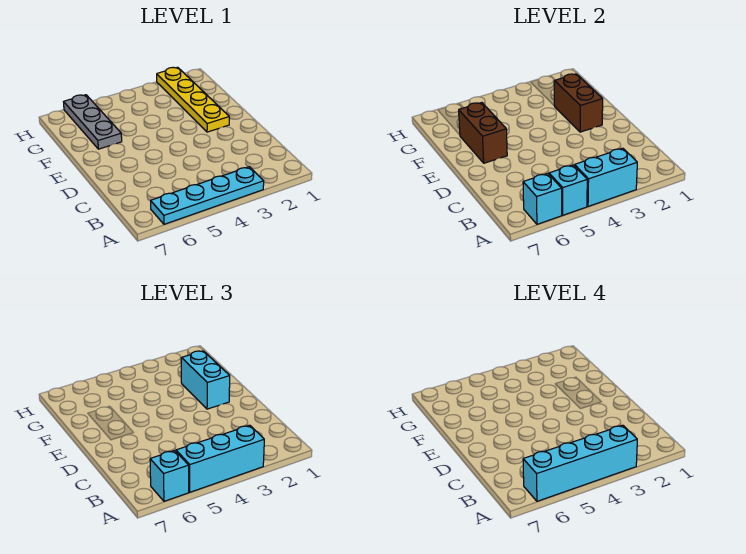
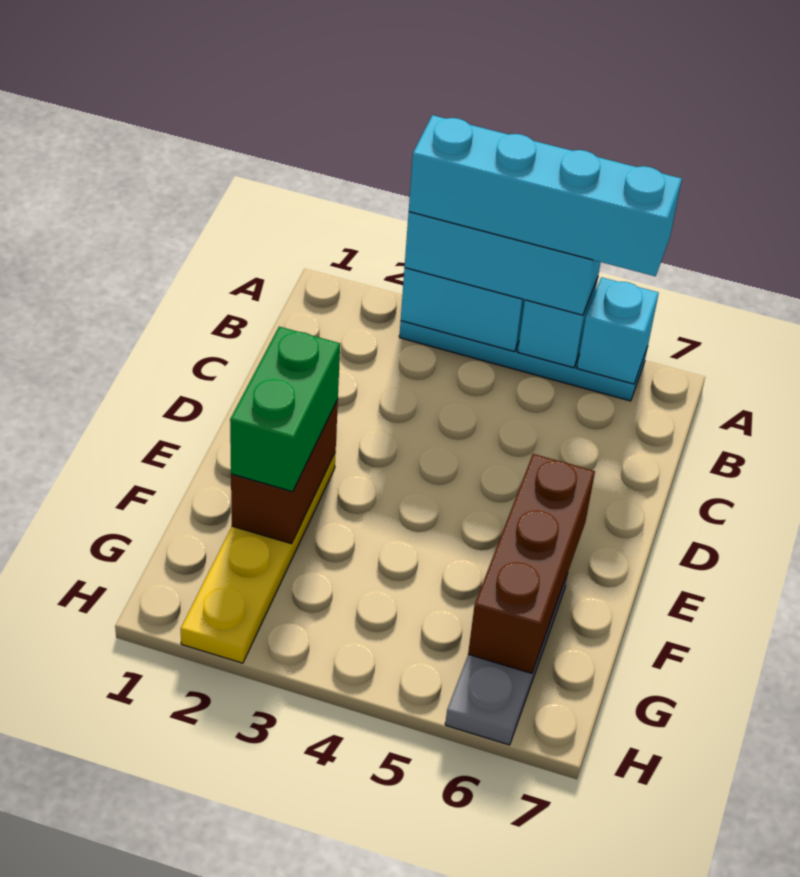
cyan 1x1 brick [150,450,189,501] -> none
cyan 1x2 brick [181,351,230,409] -> green 1x2 brick [230,327,340,492]
brown 1x2 brick [459,103,507,163] -> brown 1x3 brick [468,454,595,673]

